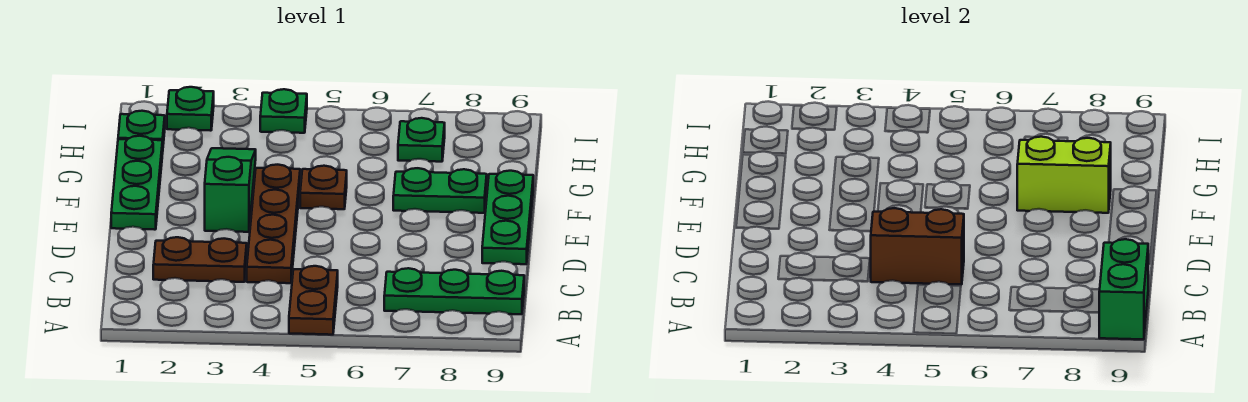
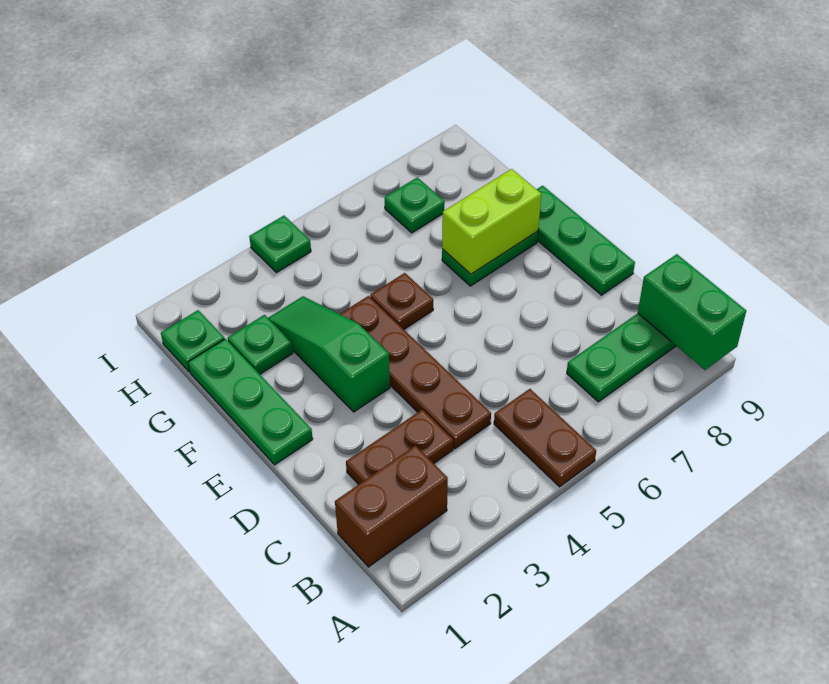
brown 1x2 brick [871,208,964,285] -> brown 1x2 brick moved to [335,446,448,567]
green 1x1 plate [167,87,214,131] -> green 1x1 plate moved to [228,315,293,374]

